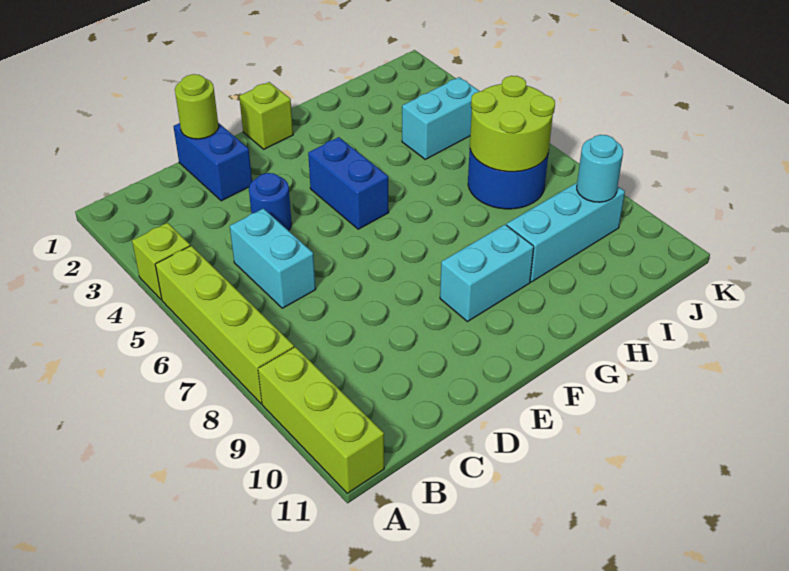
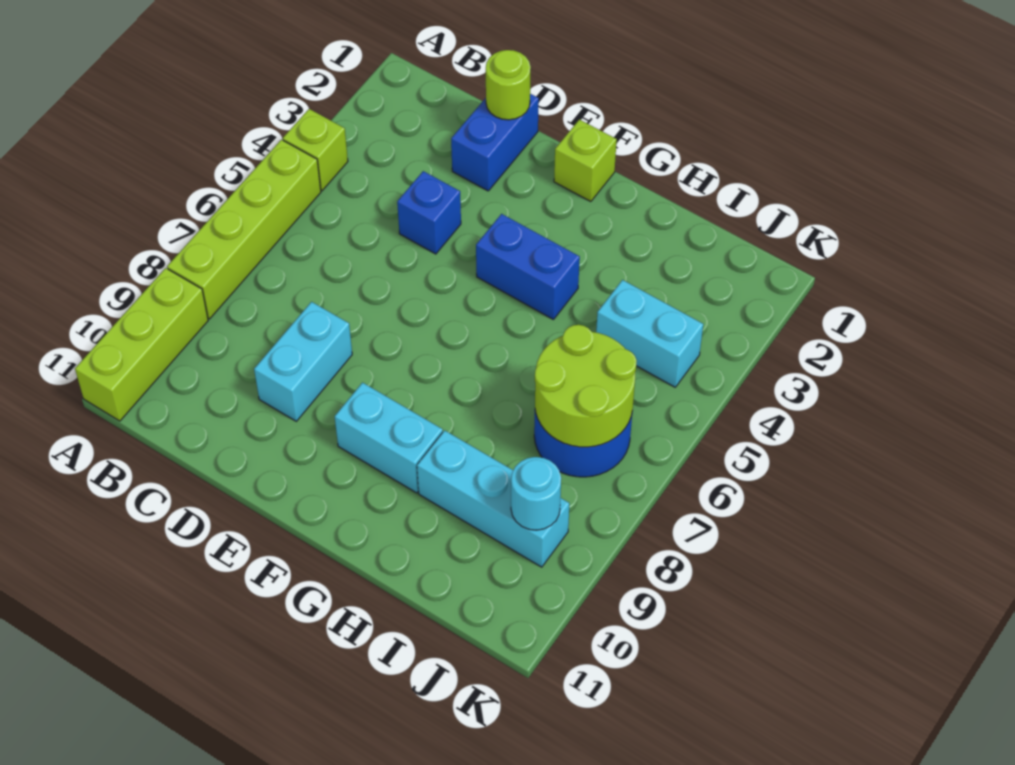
cyan 1x2 brick [230,208,316,308] -> cyan 1x2 brick moved to [254,302,352,421]
blue 1x1 round brick [249,173,292,231] -> blue 1x1 brick [397,171,461,254]
blue 1x2 brick [308,137,389,229] -> blue 1x2 brick turned to [476,214,580,320]

